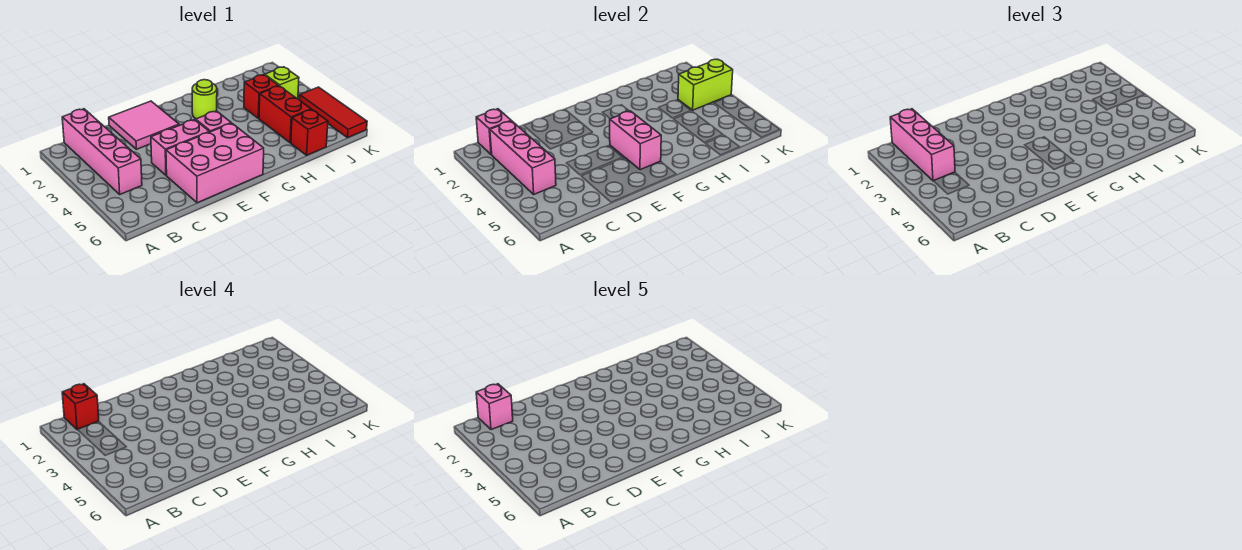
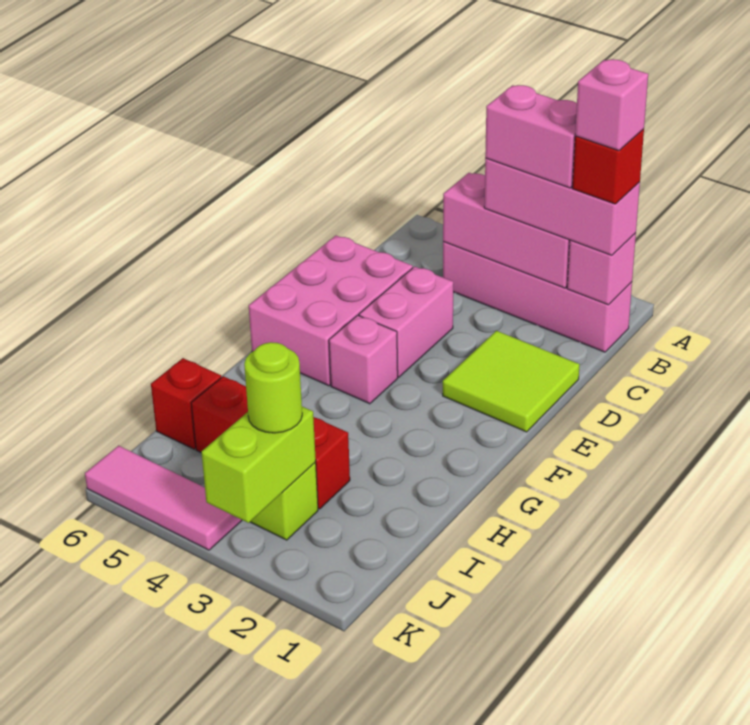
pink 2x2 tile [109,101,179,149] -> lime 2x2 tile [443,331,580,432]
pink 1x2 brick [610,111,661,170] -> pink 1x2 brick moved to [485,85,577,188]
lime 1x1 round brick [192,80,217,119] -> lime 1x1 round brick moved to [244,342,302,433]
red 1x3 tile [300,87,367,138] -> pink 1x3 tile [85,446,242,550]

